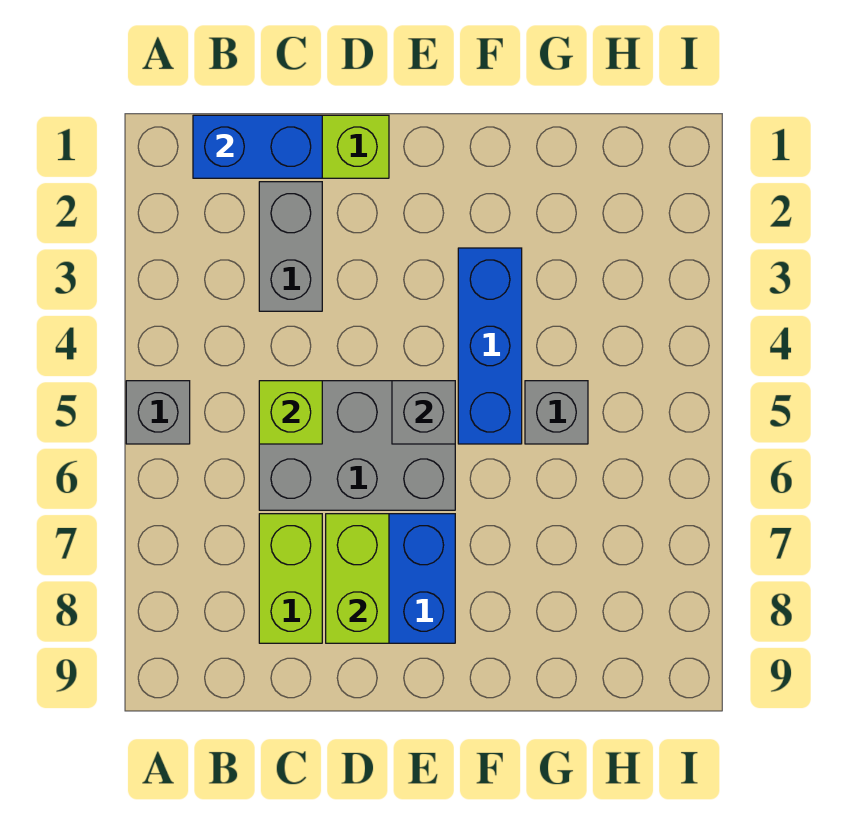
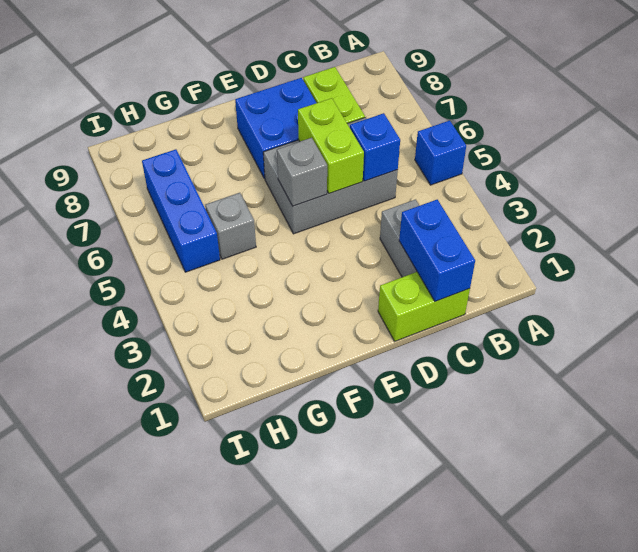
grey 1x1 brick [126,381,190,444] -> blue 1x1 brick [415,121,466,185]
blue 1x2 brick [193,115,322,178] -> blue 1x2 brick turned to [399,200,475,301]
lime 1x1 brick [259,381,322,444] -> blue 1x1 brick [350,113,400,181]
lime 1x2 brick [326,514,389,643] -> lime 1x2 brick moved to [298,98,364,193]
blue 1x3 brick [458,248,522,444] -> blue 1x3 brick moved to [142,149,220,272]

